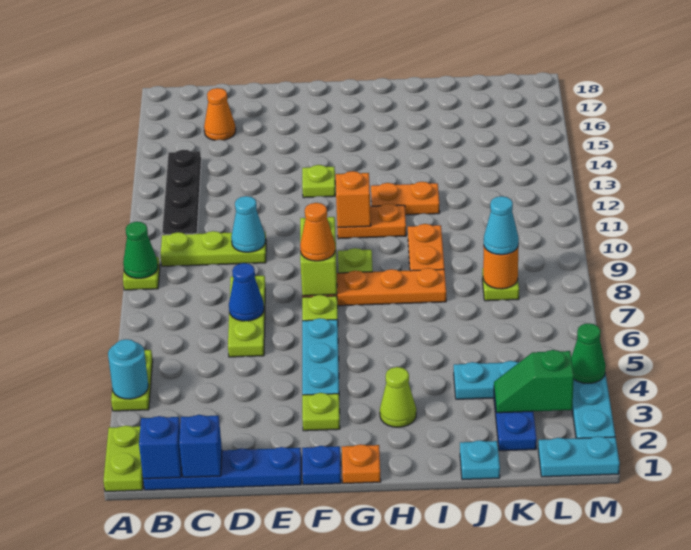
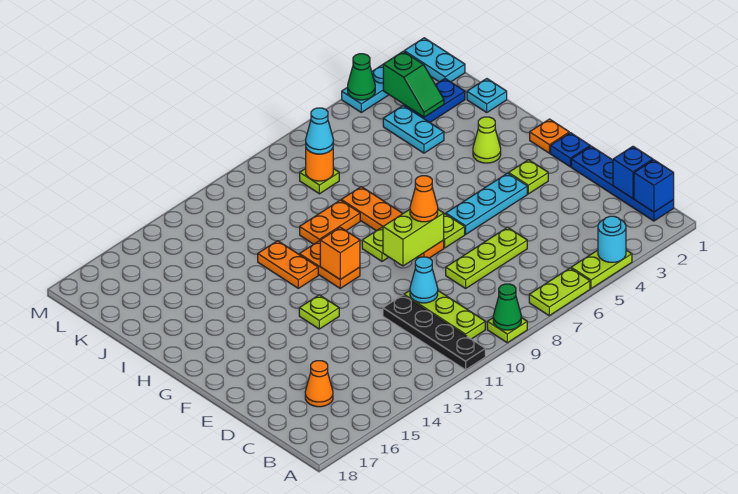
lime 1x2 plate [104,426,143,492] -> lime 1x2 plate moved to [529,268,590,316]
black 1x4 plate [162,150,201,235] -> black 1x4 plate turned to [383,295,485,370]
blue 1x1 cone [229,263,264,321] -> none

